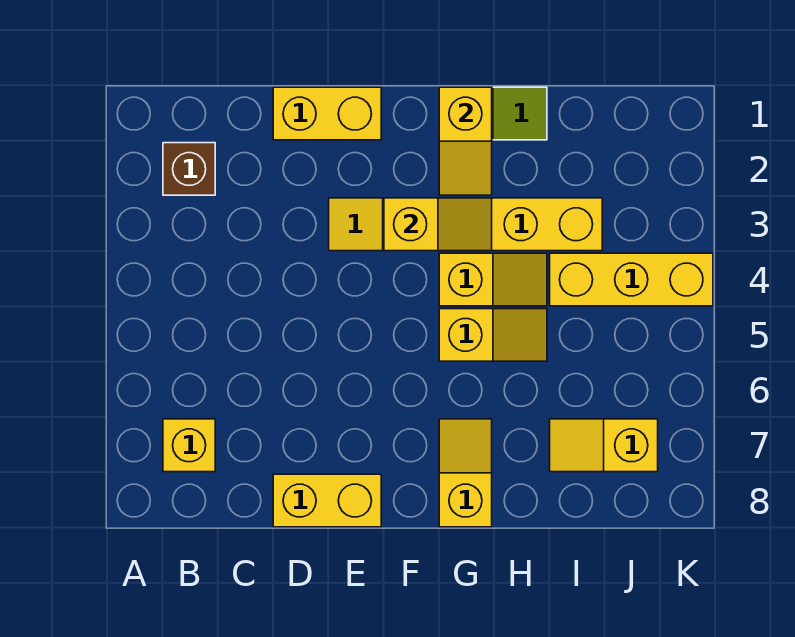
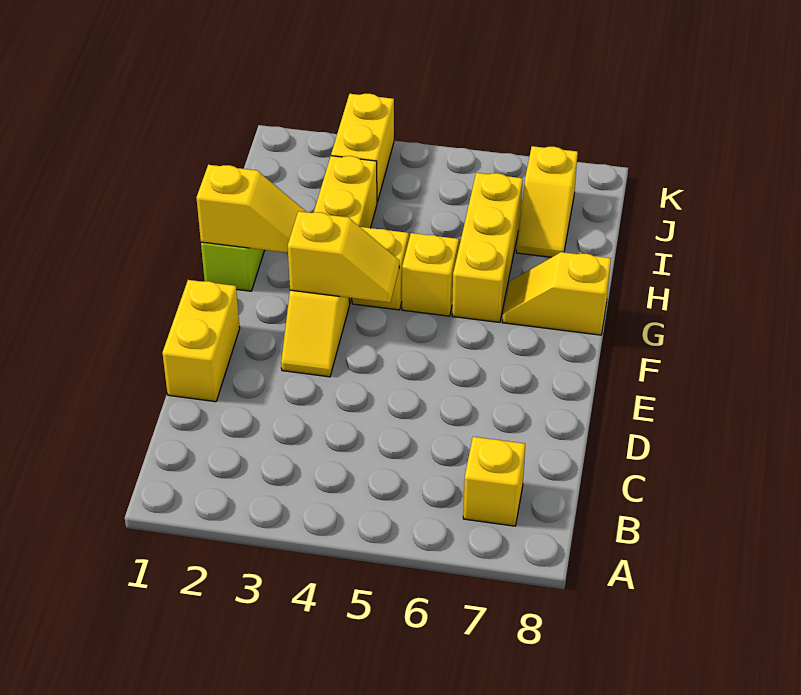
brown 1x1 brick [163,143,215,195] -> none
yellow 1x2 brick [273,474,381,527] -> yellow 1x2 brick moved to [331,94,394,202]
yellow 1x2 slope [384,198,492,251] -> yellow 1x2 slope turned to [288,211,399,303]
yellow 1x3 brick [550,253,713,306] -> yellow 1x3 brick moved to [452,173,523,322]

